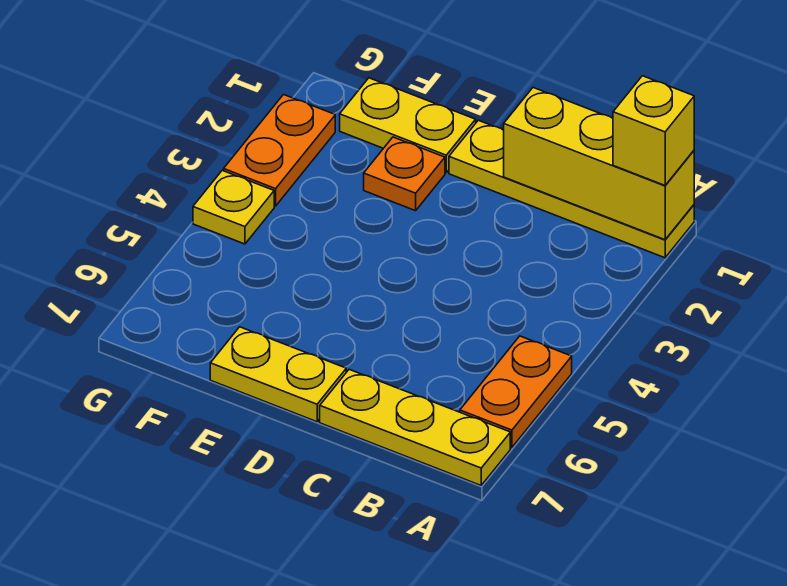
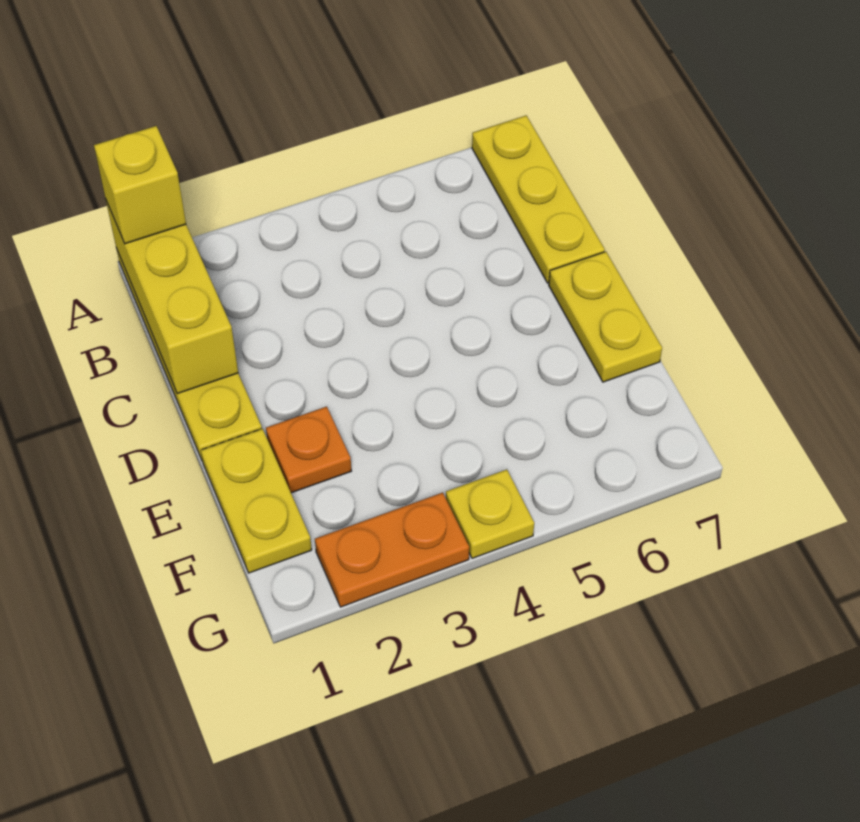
orange 1x2 plate [460,336,572,448] -> none

